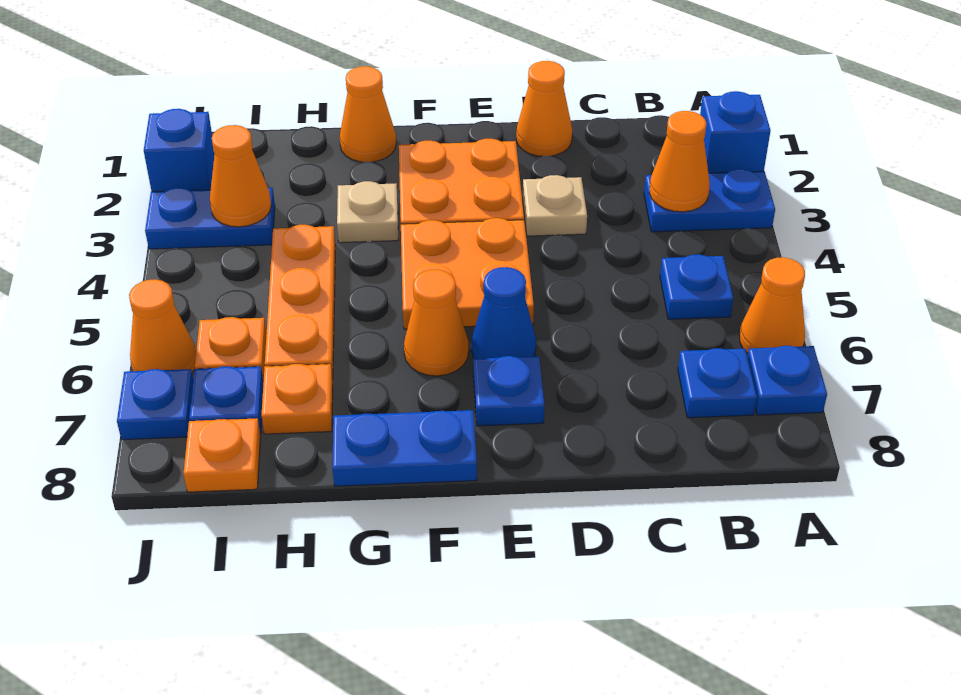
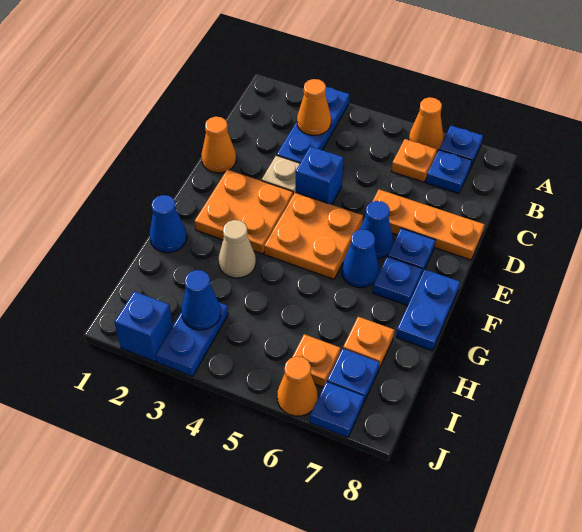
blue 1x1 brick [700,91,771,173] -> blue 1x1 brick moved to [296,146,343,205]
blue 1x2 plate [644,169,775,232] -> blue 1x3 plate [277,87,349,163]
blue 1x1 plate [660,254,734,319] -> blue 1x1 plate moved to [373,256,422,306]
orange 1x1 cone [404,270,469,376] -> blue 1x1 cone [342,229,379,288]
orange 1x1 cone [340,66,396,162] -> blue 1x1 cone [150,195,187,253]
tan 1x1 plate [337,181,398,243] -> tan 1x1 cone [219,220,256,278]
orange 1x3 plate [265,225,336,379] -> orange 1x3 plate moved to [365,190,485,260]
orange 1x1 cone [210,125,271,227] -> blue 1x1 cone [181,270,221,330]
orange 1x1 plate [183,418,261,492] -> orange 1x1 plate moved to [391,139,437,182]

